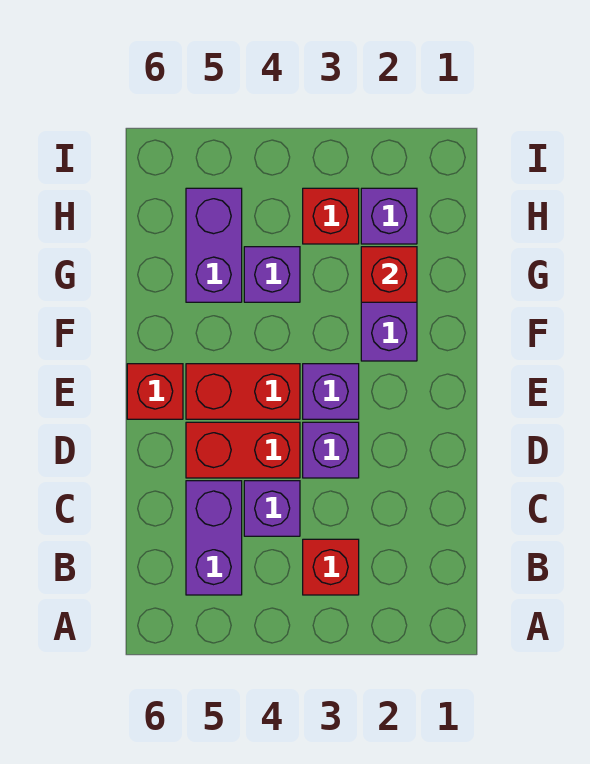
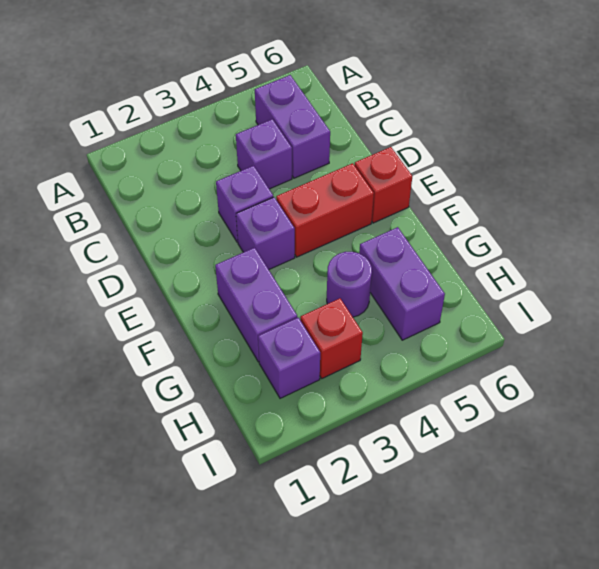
red 1x1 brick [303,539,359,595] -> none
red 1x2 brick [186,422,300,478] -> none
red 1x1 brick [361,247,417,302] -> none
purple 1x1 brick [244,247,300,302] -> purple 1x1 round brick [327,252,372,317]

